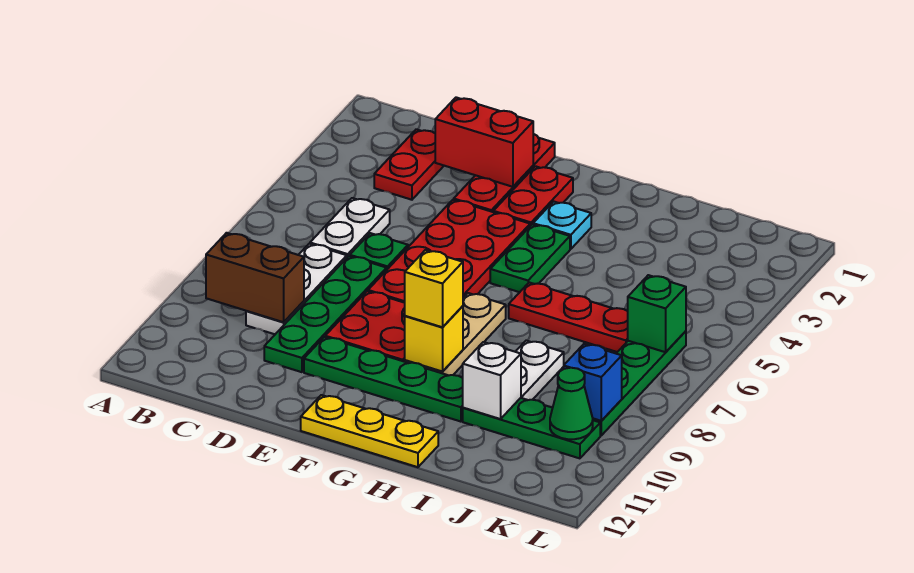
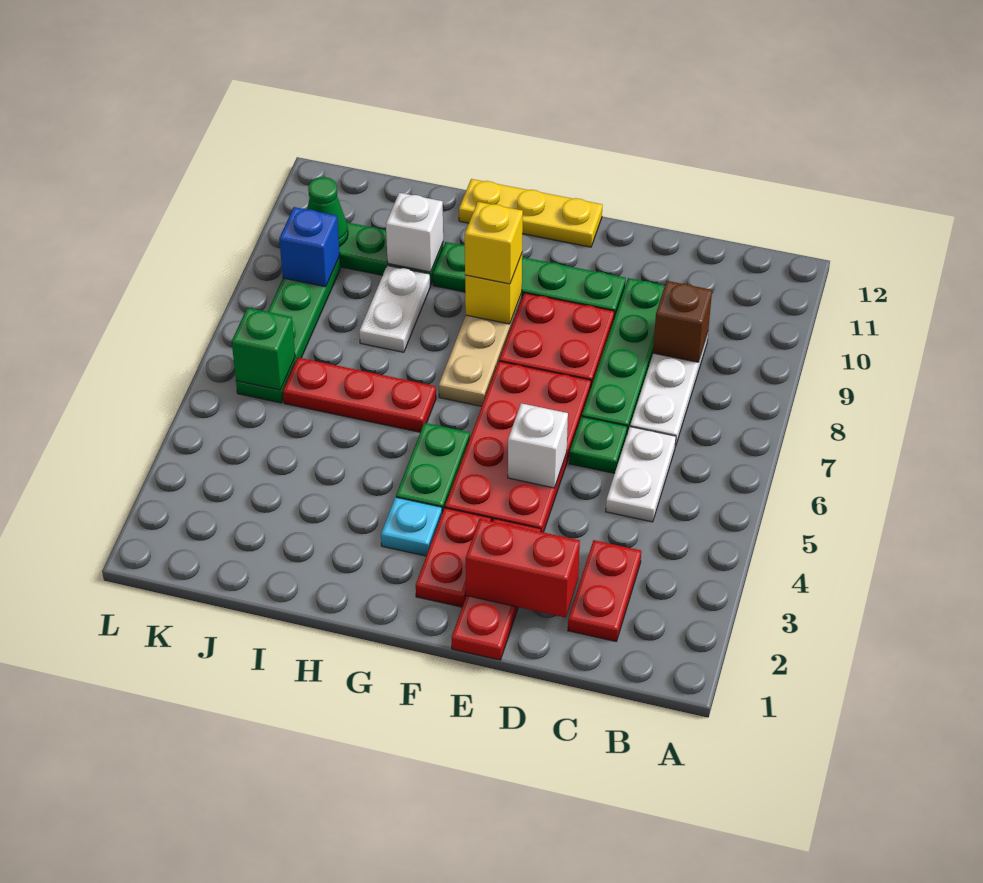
brown 1x2 brick [206,233,304,322] -> brown 1x1 brick [653,281,712,362]
none -> white 1x1 brick [508,403,568,488]

